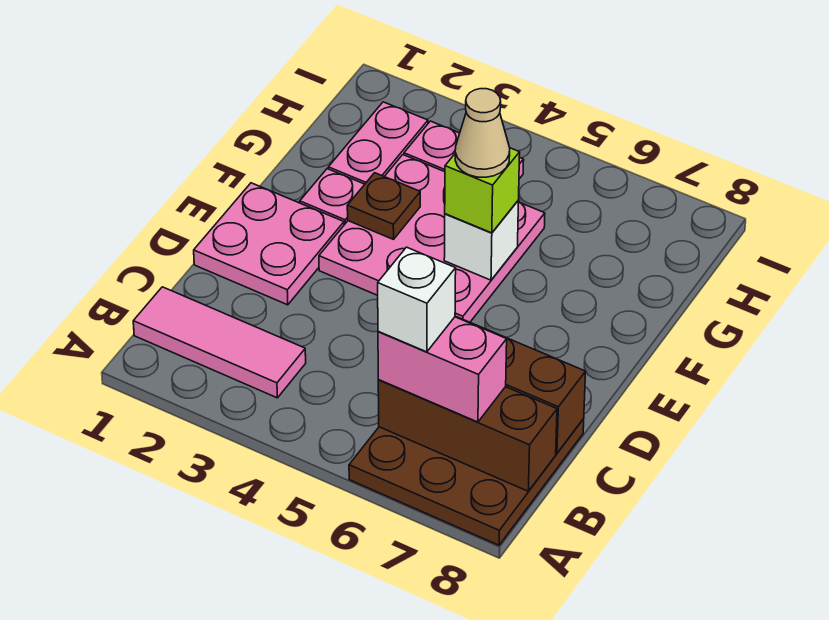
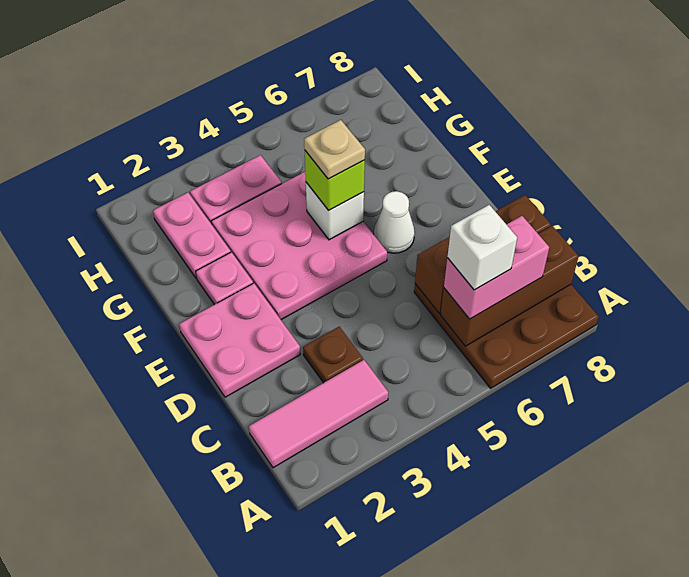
none -> white 1x1 cone [374,191,415,253]
brown 1x1 plate [347,173,420,239] -> brown 1x1 plate moved to [303,327,363,383]
tan 1x1 cone [455,89,510,177] -> tan 1x1 plate [304,120,365,179]

